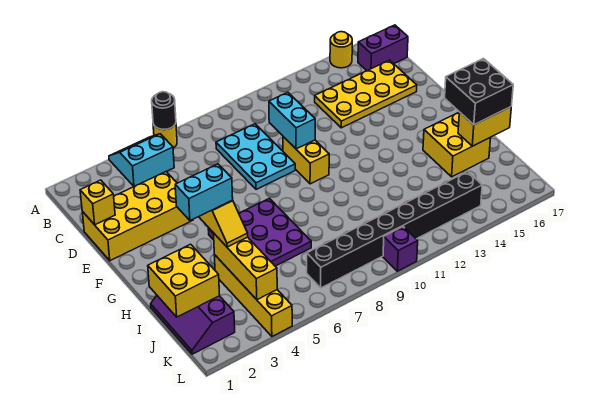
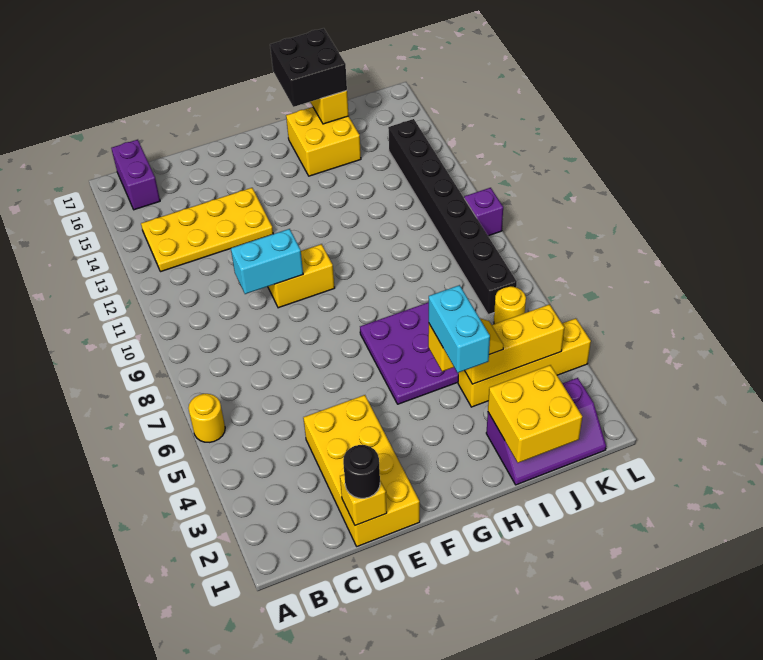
cyan 2x2 slope [109,134,174,186] -> none
black 1x1 round brick [152,92,176,129] -> black 1x1 round brick moved to [343,445,380,498]
yellow 1x1 round brick [330,32,352,68] -> yellow 1x1 round brick moved to [494,286,526,324]
cyan 2x3 plate [216,124,295,189] -> none
yellow 2x4 plate [315,60,417,128] -> yellow 2x4 plate turned to [141,188,273,272]

